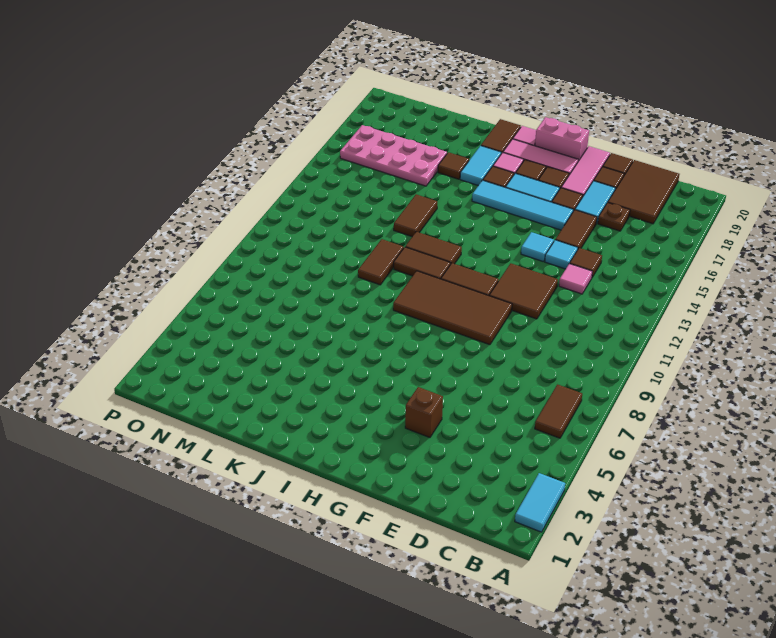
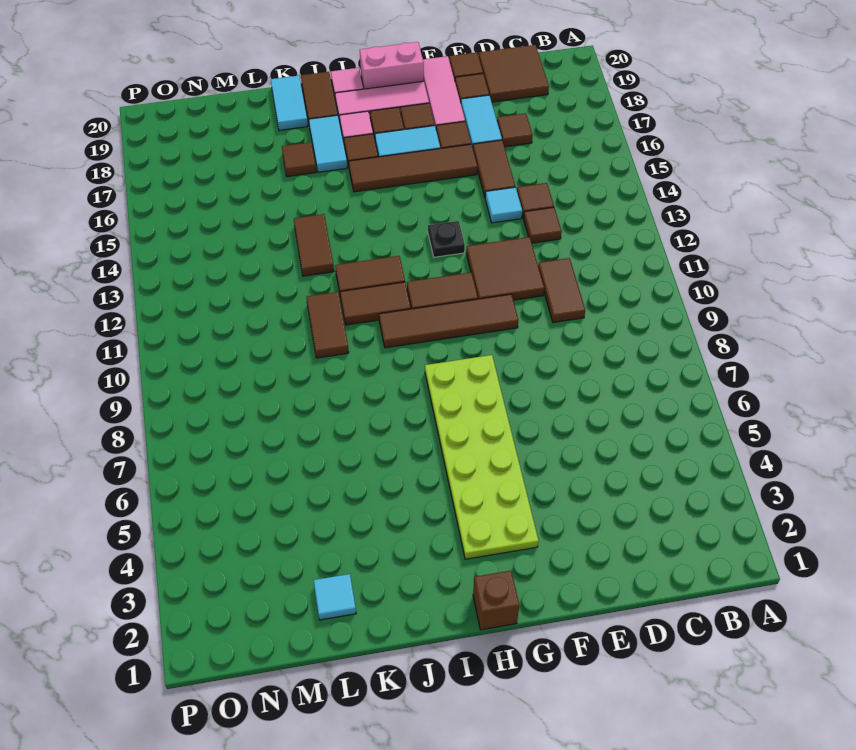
cyan 1x2 tile [515,473,565,532] -> cyan 1x2 tile moved to [271,76,308,130]
brown 1x2 tile [535,385,582,438] -> brown 1x2 tile moved to [538,258,585,322]
brown 2x3 tile [608,160,679,224] -> brown 2x2 tile [479,45,549,102]
pink 1x1 tile [559,264,593,294] -> brown 1x1 tile [524,207,562,243]
brown 1x1 plate [598,203,630,231] -> brown 1x1 tile [497,113,533,147]
brown 1x1 brick [405,387,443,437] -> brown 1x1 brick moved to [473,571,519,630]
brown 2x4 tile [393,271,512,345] -> brown 1x4 tile [379,294,518,348]
cyan 1x1 tile [521,232,554,262] -> cyan 1x1 tile moved to [314,574,356,620]
cyan 1x4 tile [472,180,573,230] -> brown 1x4 tile [349,144,477,192]
none -> lime 2x6 plate [425,355,539,559]
none -> black 1x1 plate [428,221,465,257]
pink 2x4 plate [340,125,447,186] -> none

